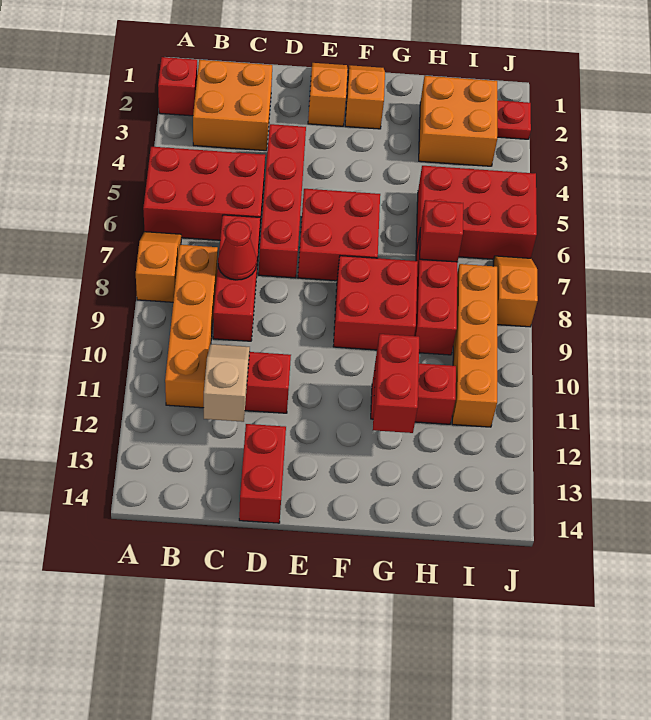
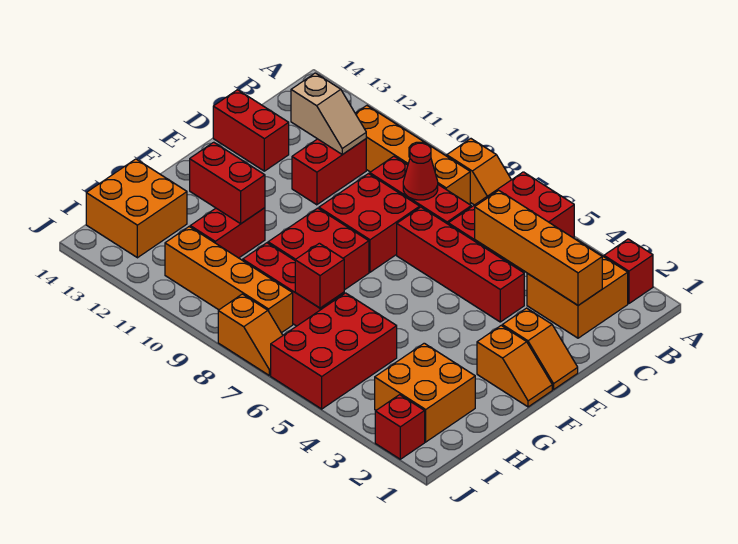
none -> orange 1x4 brick [475,190,602,305]
red 2x2 brick [298,189,380,281] -> red 2x2 brick moved to [319,174,420,272]
none -> orange 2x2 brick [86,159,187,258]
red 1x1 plate [497,100,531,139] -> red 1x1 brick [375,395,425,459]

